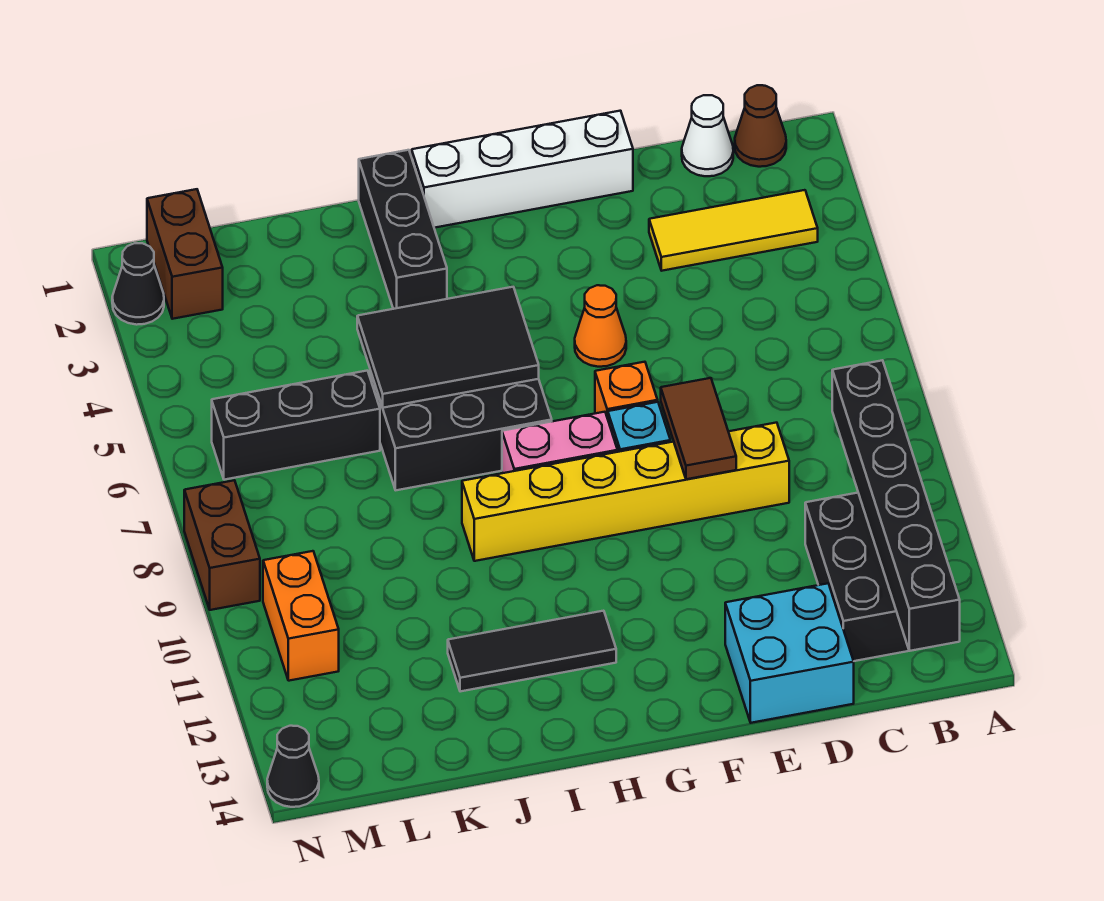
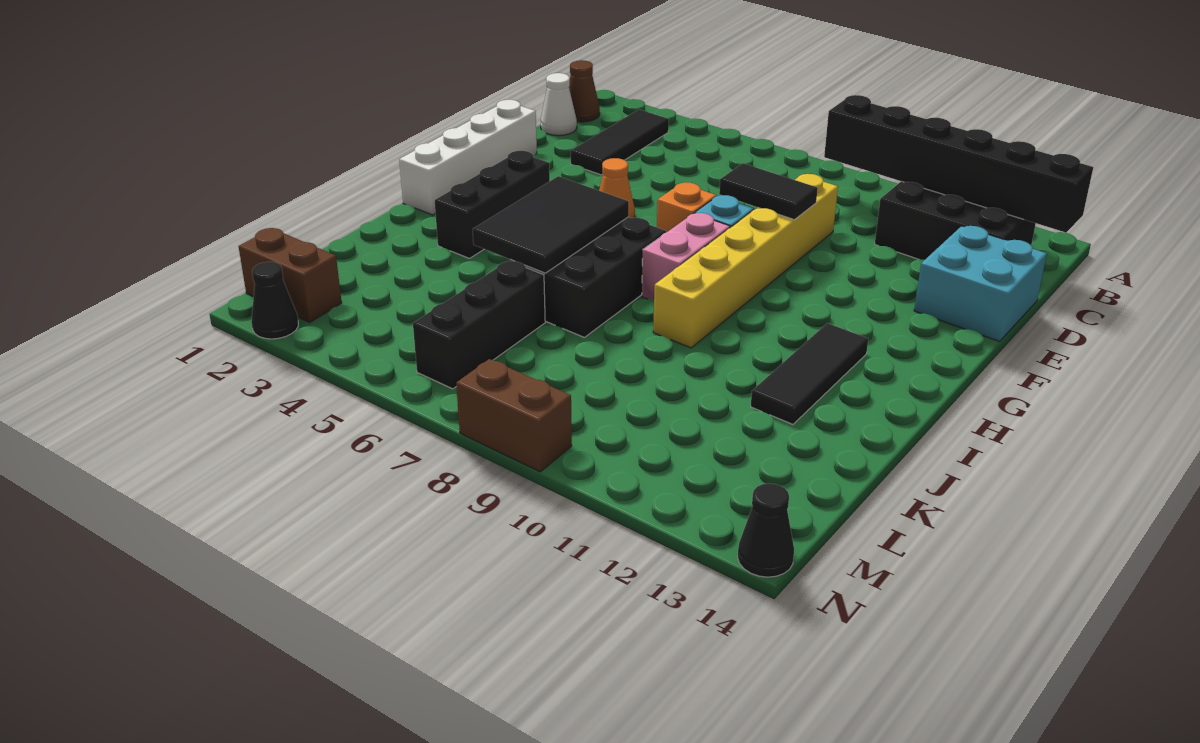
yellow 1x3 tile [649,190,818,271] -> black 1x3 tile [571,109,669,175]
brown 1x2 tile [661,378,736,479] -> black 1x2 tile [719,163,818,220]
black 1x3 brick [359,150,447,309] -> black 1x3 brick turned to [435,151,550,258]
orange 1x2 brick [263,551,339,681] -> none

